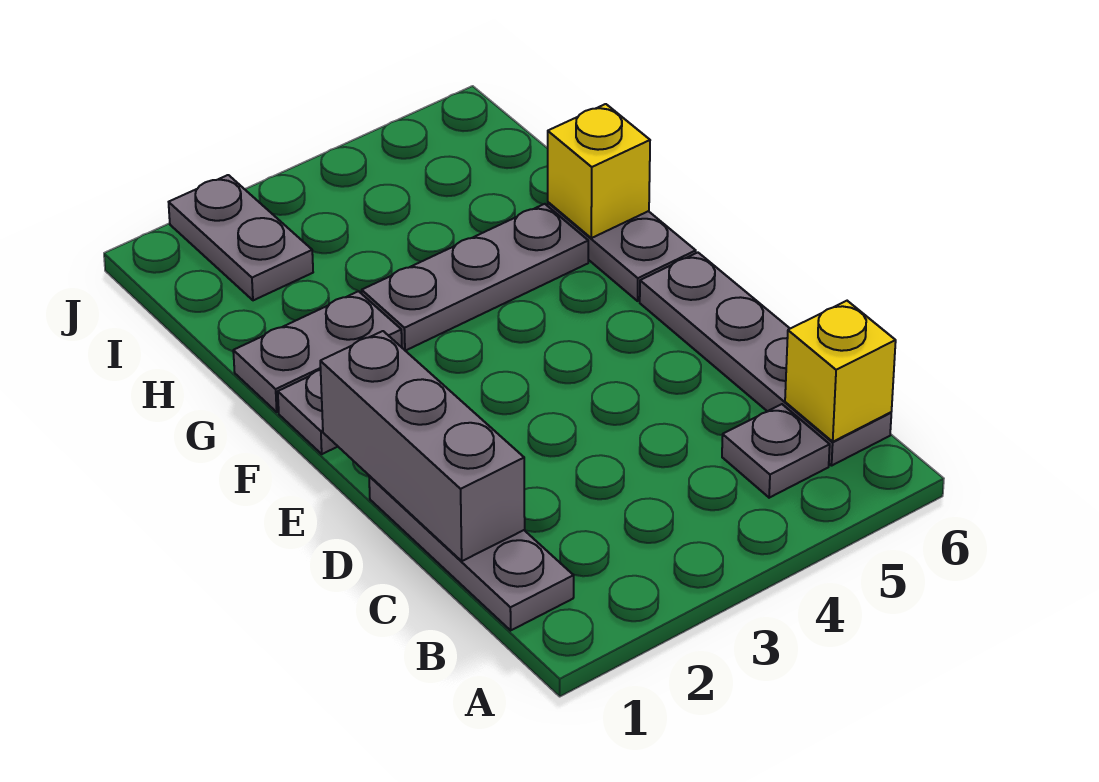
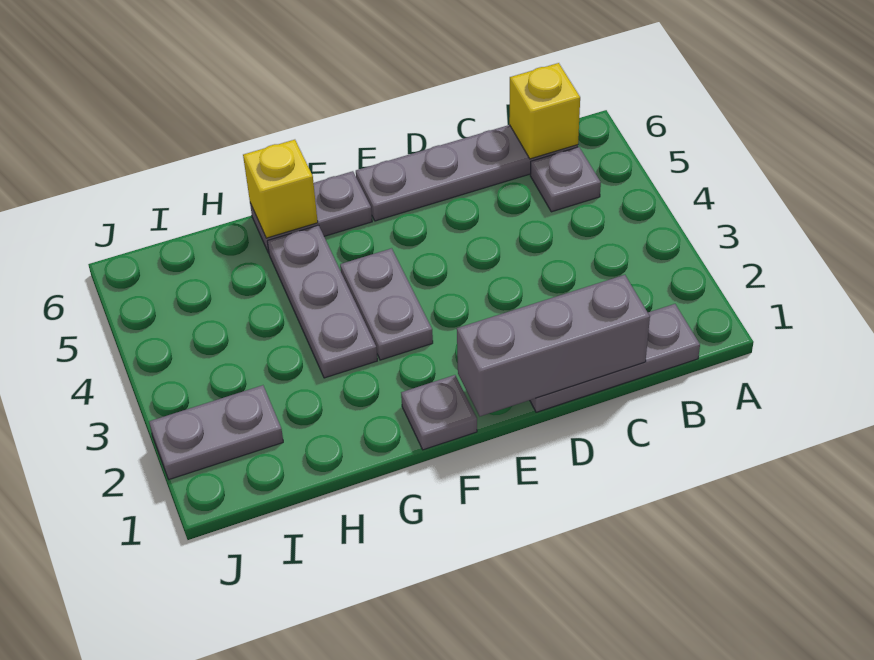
grey 1x2 plate [233,291,402,412] -> grey 1x2 plate moved to [340,248,433,360]

